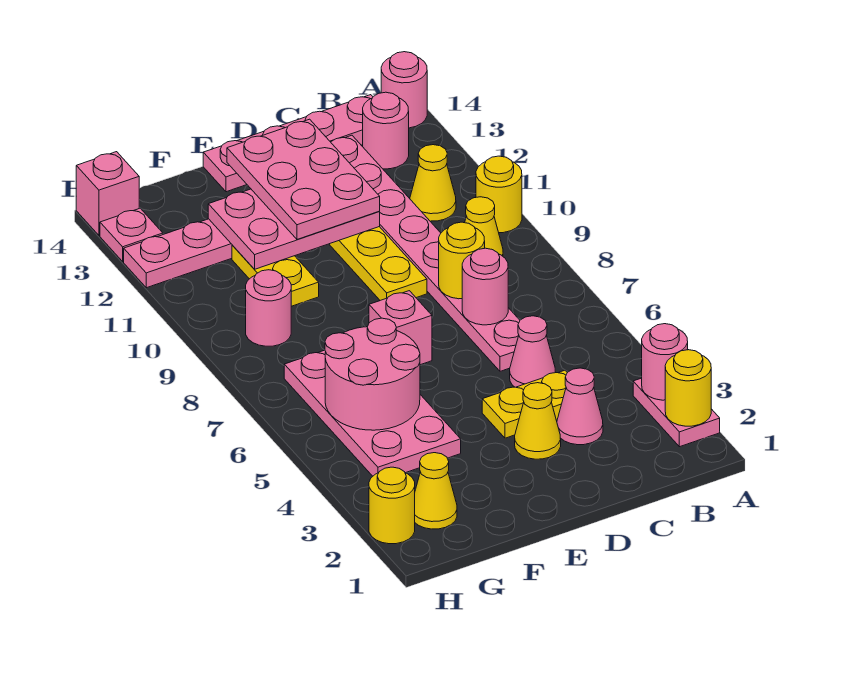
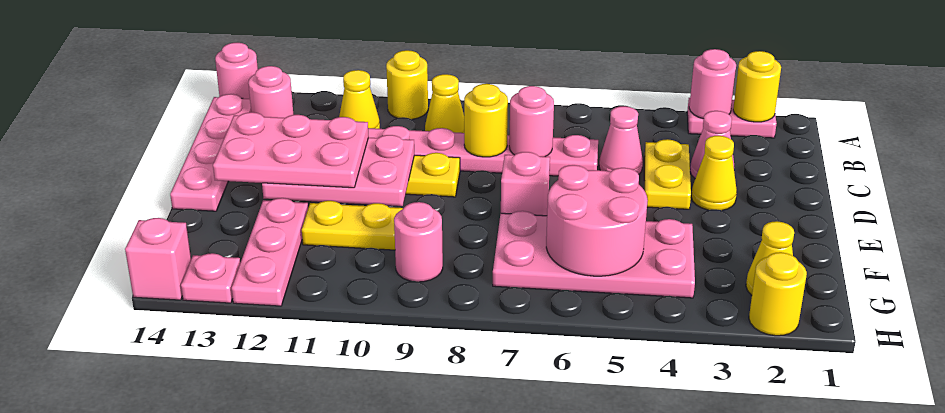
pink 2x3 plate [208,189,380,269] -> pink 2x3 plate turned to [262,135,414,206]

